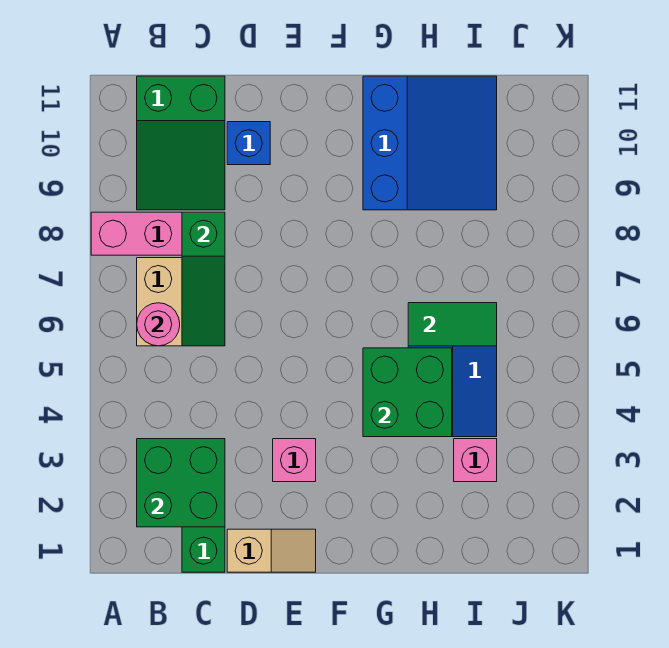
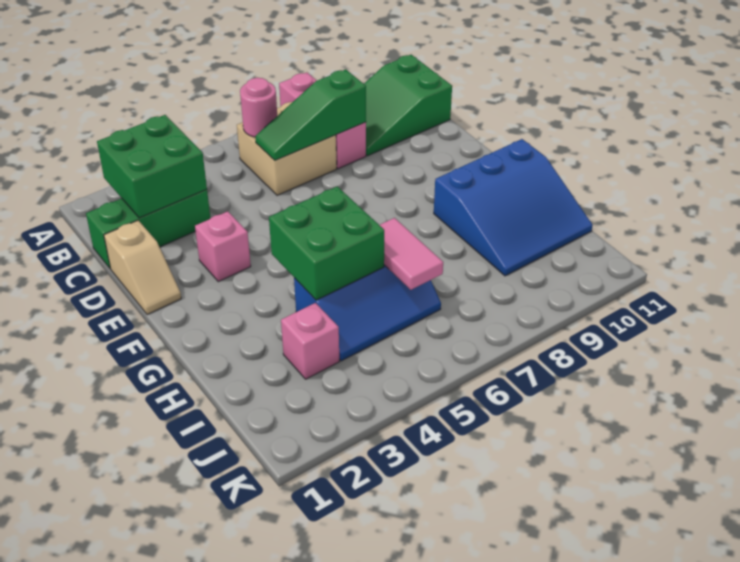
blue 1x1 brick [227,122,270,165] -> none
green 1x2 tile [408,303,497,346] -> pink 1x2 tile [380,218,443,290]

